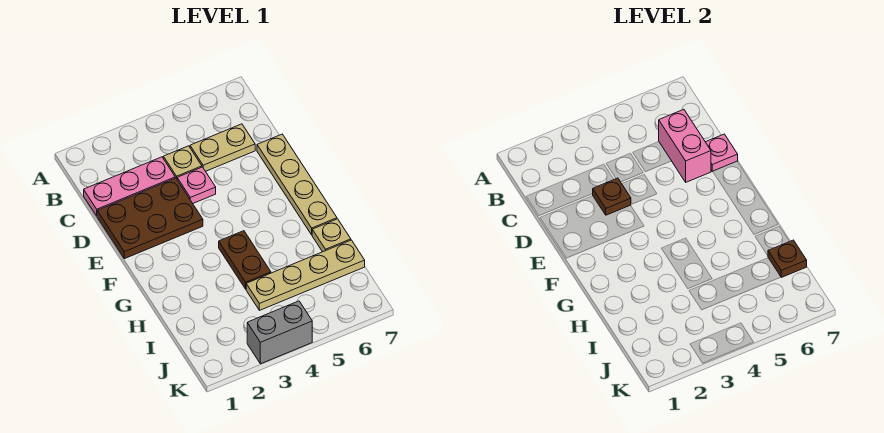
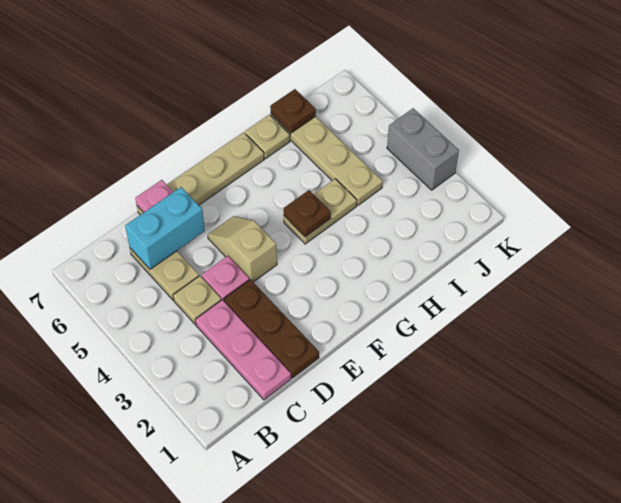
pink 1x2 brick [659,109,711,182] -> cyan 1x2 brick [125,187,205,269]
brown 2x3 plate [97,178,203,259] -> brown 1x3 plate [224,279,319,378]
brown 1x1 plate [593,178,631,215] -> brown 1x1 plate moved to [284,190,331,237]
none -> tan 1x2 slope [208,216,277,282]
brown 1x2 plate [219,231,271,289] -> tan 1x2 plate [284,179,357,244]

